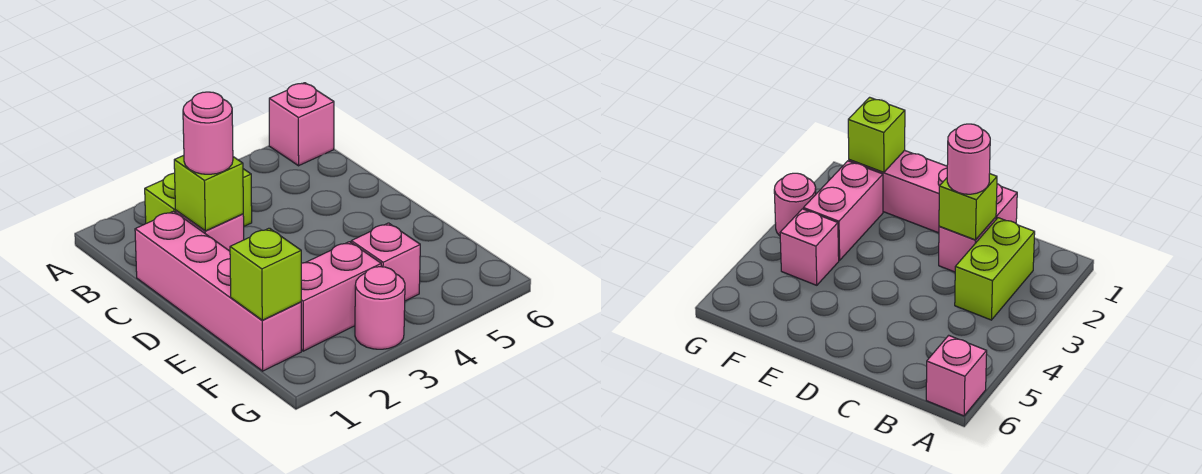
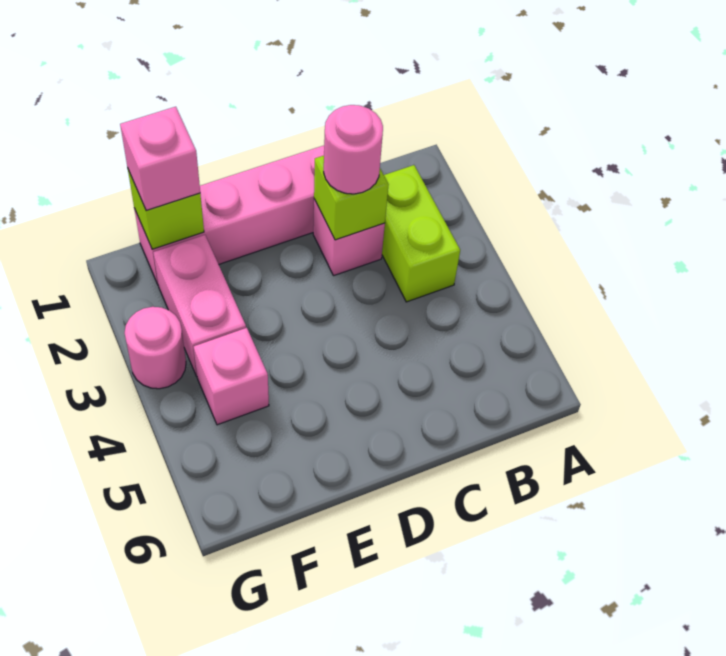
pink 1x1 brick [269,83,334,166] -> pink 1x1 brick moved to [120,107,200,211]

